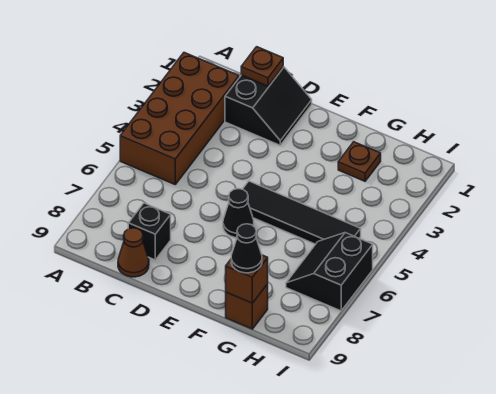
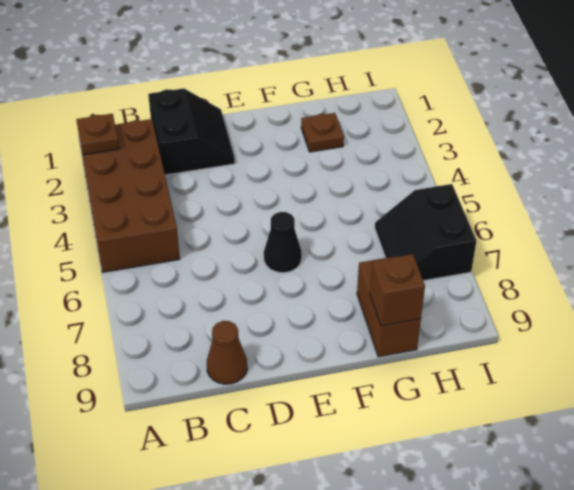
brown 1x1 plate [241,47,283,86] -> brown 1x1 plate moved to [76,114,119,155]
black 1x1 brick [128,203,171,260] -> none
black 1x4 tile [243,181,361,244] -> none
brown 1x1 brick [226,284,268,329] -> brown 1x2 brick [357,256,421,357]
black 1x1 cone [231,224,262,273] -> none

